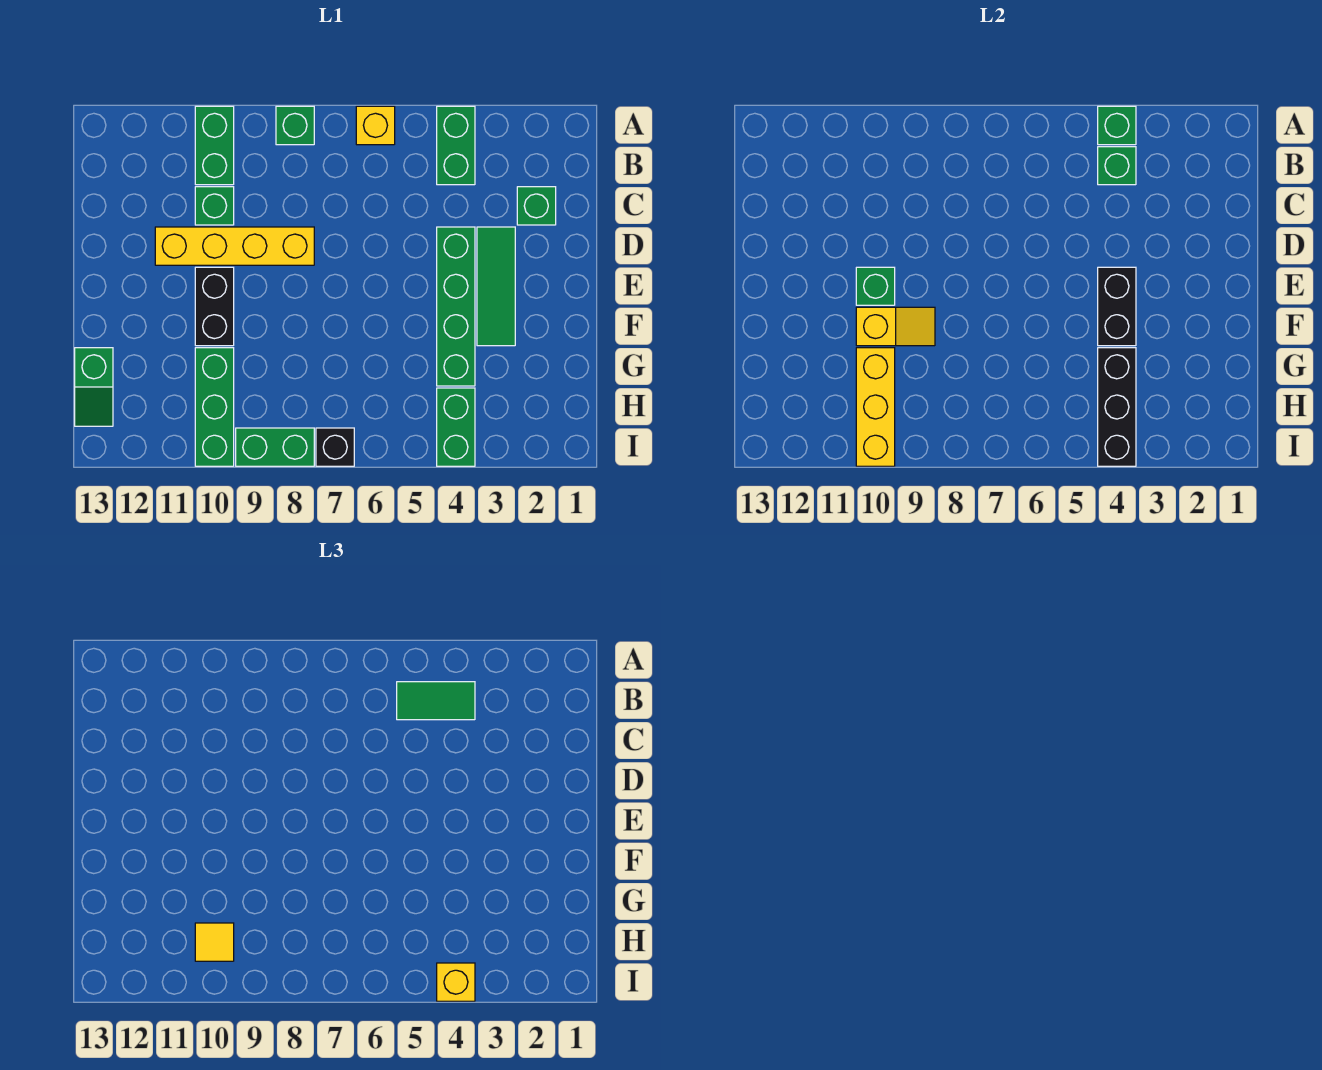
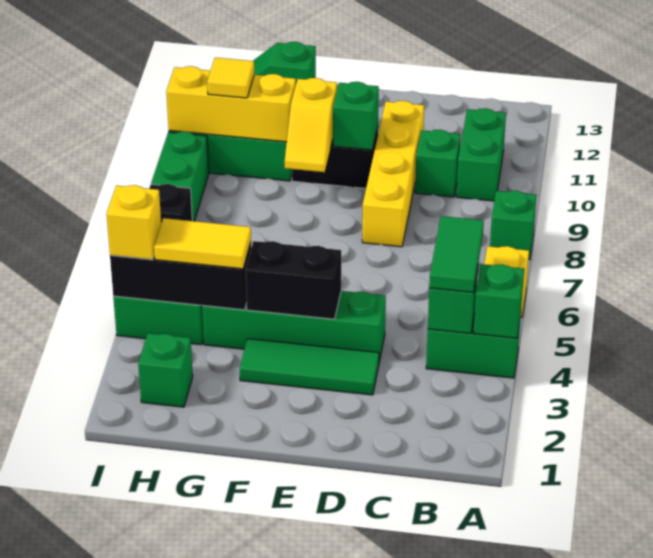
green 1x2 brick [195,106,234,185] -> green 1x2 brick turned to [456,108,506,201]
green 1x1 brick [517,187,556,225] -> green 1x1 brick moved to [138,333,193,407]
none -> yellow 1x2 tile [154,218,251,269]

